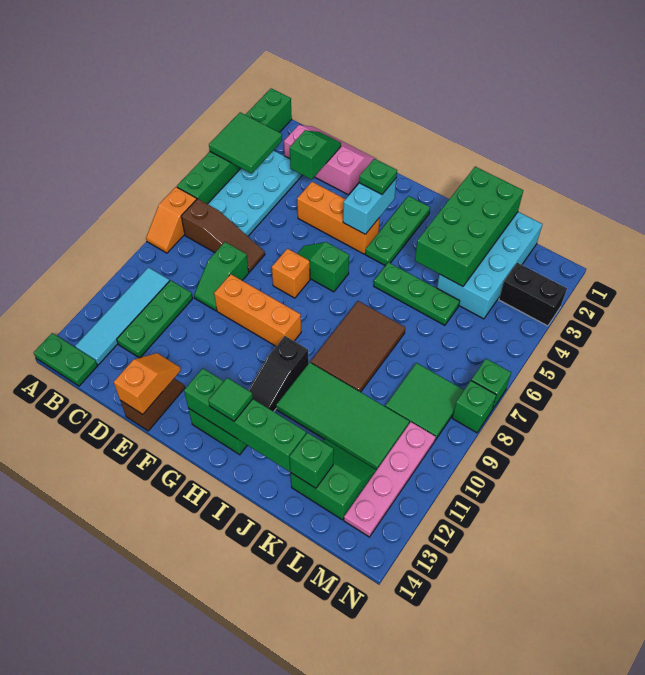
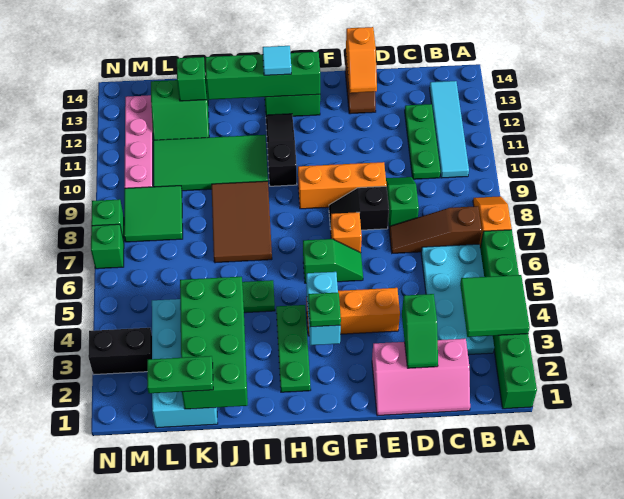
green 1x2 plate [33,333,97,386] -> green 1x2 plate moved to [147,356,213,393]
none -> black 1x2 slope [329,186,389,230]
green 1x1 tile [208,378,253,421] -> cyan 1x1 tile [263,46,291,75]

